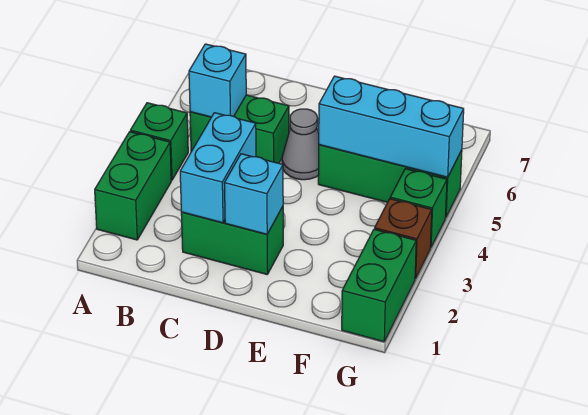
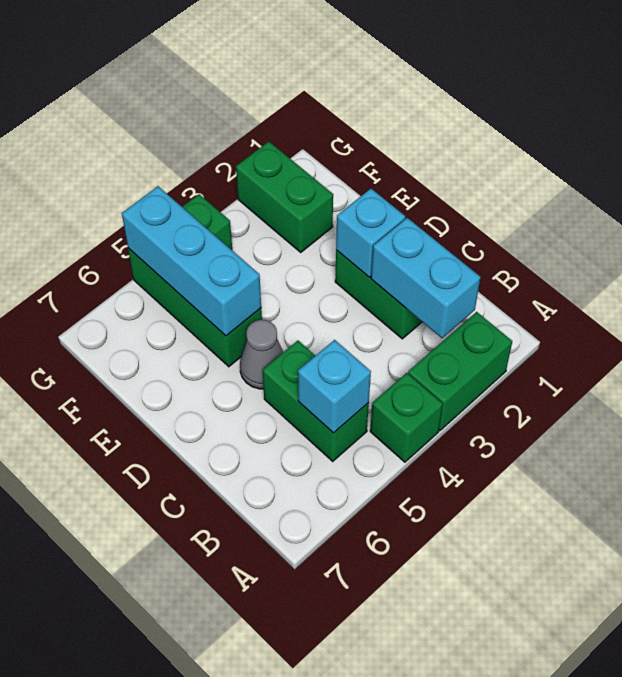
cyan 1x2 brick [180,113,256,223] -> cyan 1x2 brick turned to [371,218,481,338]
green 1x2 brick [342,229,416,342] -> green 1x2 brick turned to [236,141,333,252]
brown 1x1 brick [375,199,432,278] -> none

